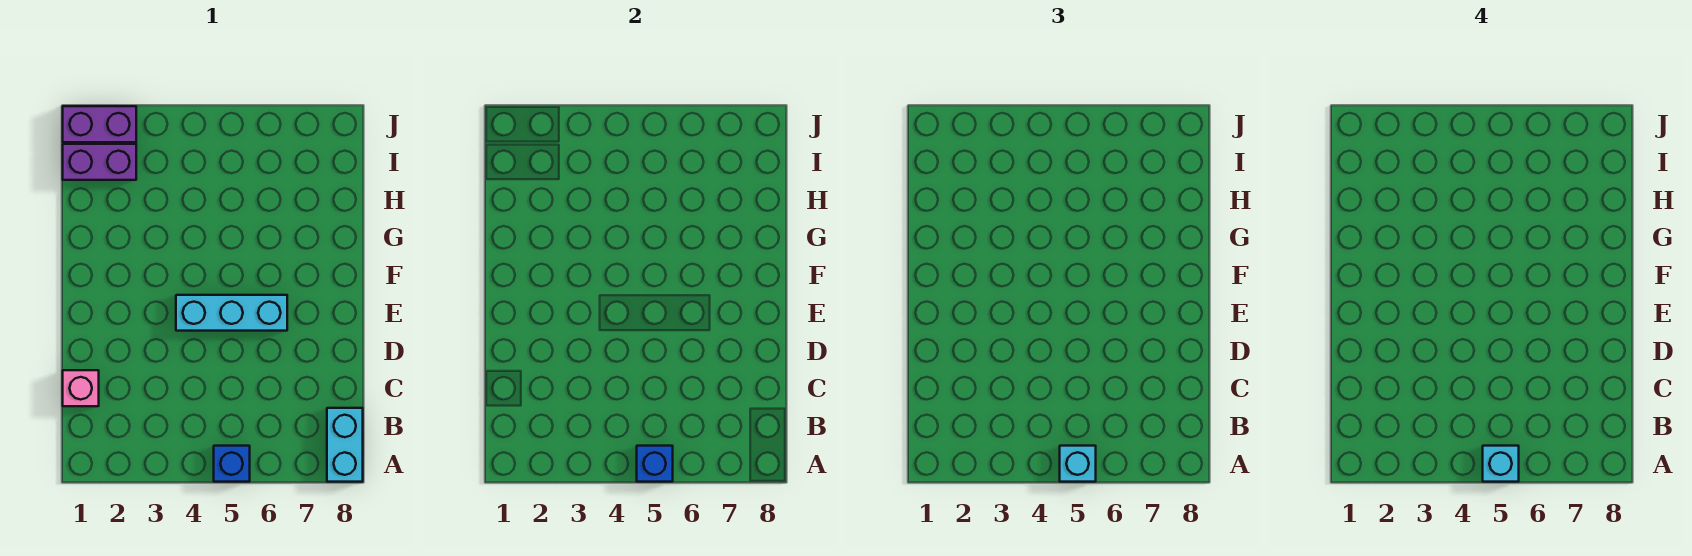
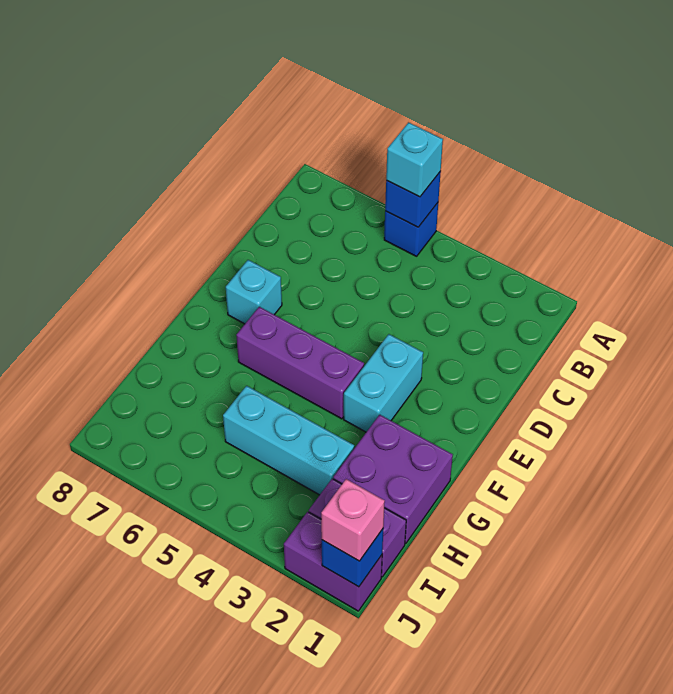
cyan 1x1 brick [1483,446,1519,482] -> cyan 1x1 brick moved to [226,260,282,324]
cyan 1x2 brick [327,408,363,482] -> cyan 1x2 brick moved to [344,334,423,432]
pink 1x1 brick [63,370,99,406] -> pink 1x1 brick moved to [321,479,385,561]
cyan 1x3 brick [176,295,287,331] -> cyan 1x3 brick moved to [223,386,354,495]
none -> purple 1x3 brick [236,307,364,419]
none -> purple 2x2 brick [333,415,453,544]
none -> blue 1x1 brick [322,529,383,587]

